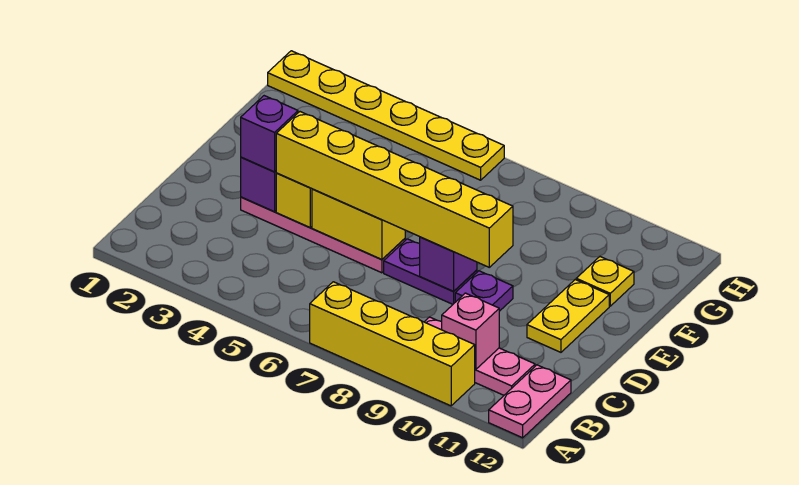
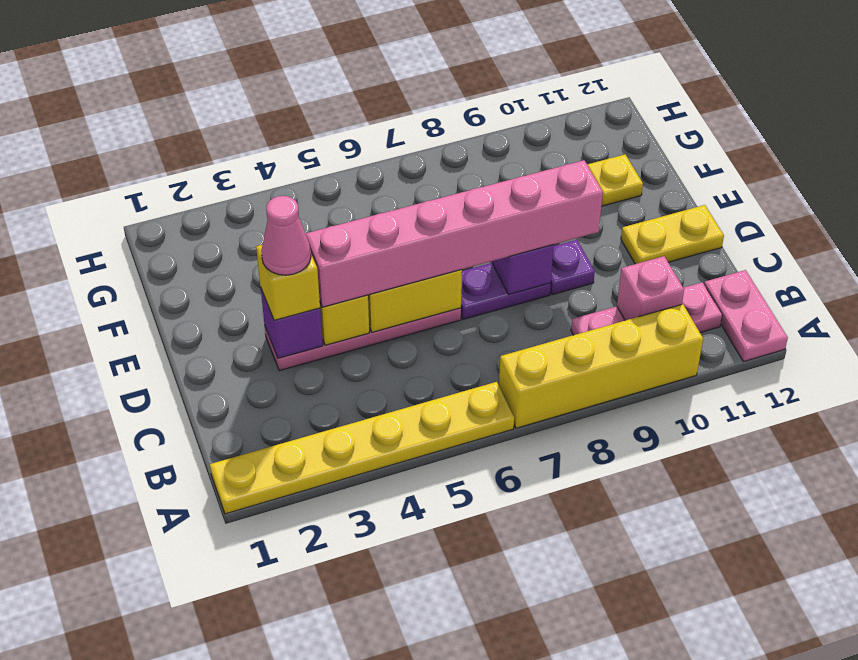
purple 1x1 brick [241,96,298,172] -> yellow 1x1 brick [256,245,320,320]
none -> pink 1x1 cone [261,196,311,275]
yellow 1x6 brick [276,112,513,267] -> pink 1x6 brick [305,160,603,307]
yellow 1x2 plate [527,280,609,352] -> yellow 1x2 plate turned to [621,205,724,264]
yellow 1x6 plate [268,51,504,180] -> yellow 1x6 plate moved to [210,382,514,514]

